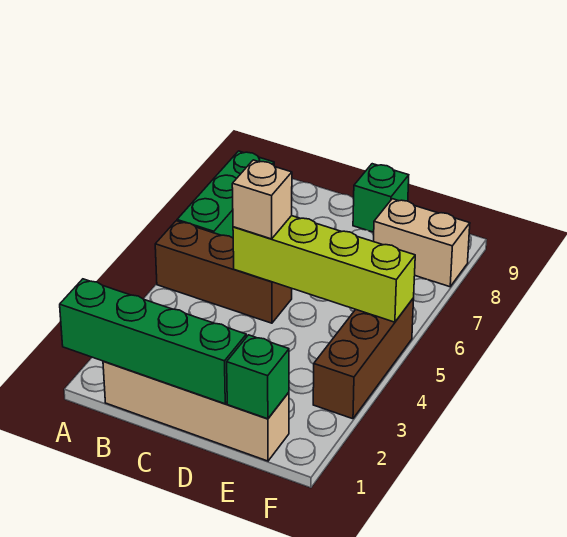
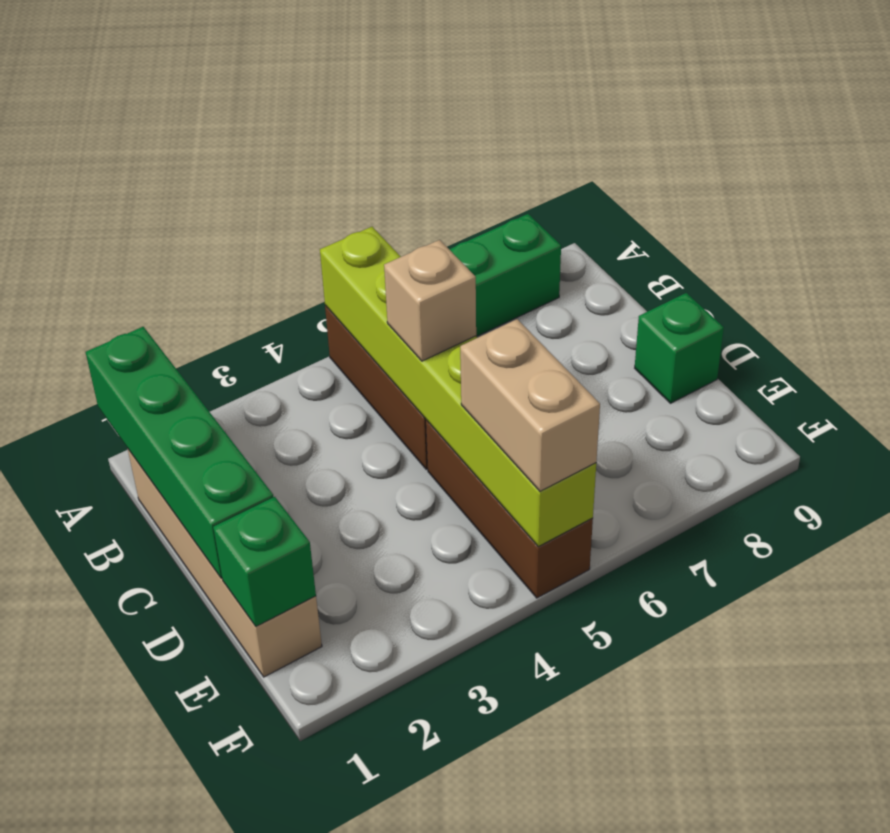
lime 1x4 brick [233,216,415,322] -> lime 1x6 brick [320,227,596,546]
tan 1x2 brick [373,199,470,287] -> tan 1x2 brick moved to [460,319,600,491]
brown 1x3 brick [313,298,414,419] -> brown 1x3 brick turned to [426,420,593,598]

